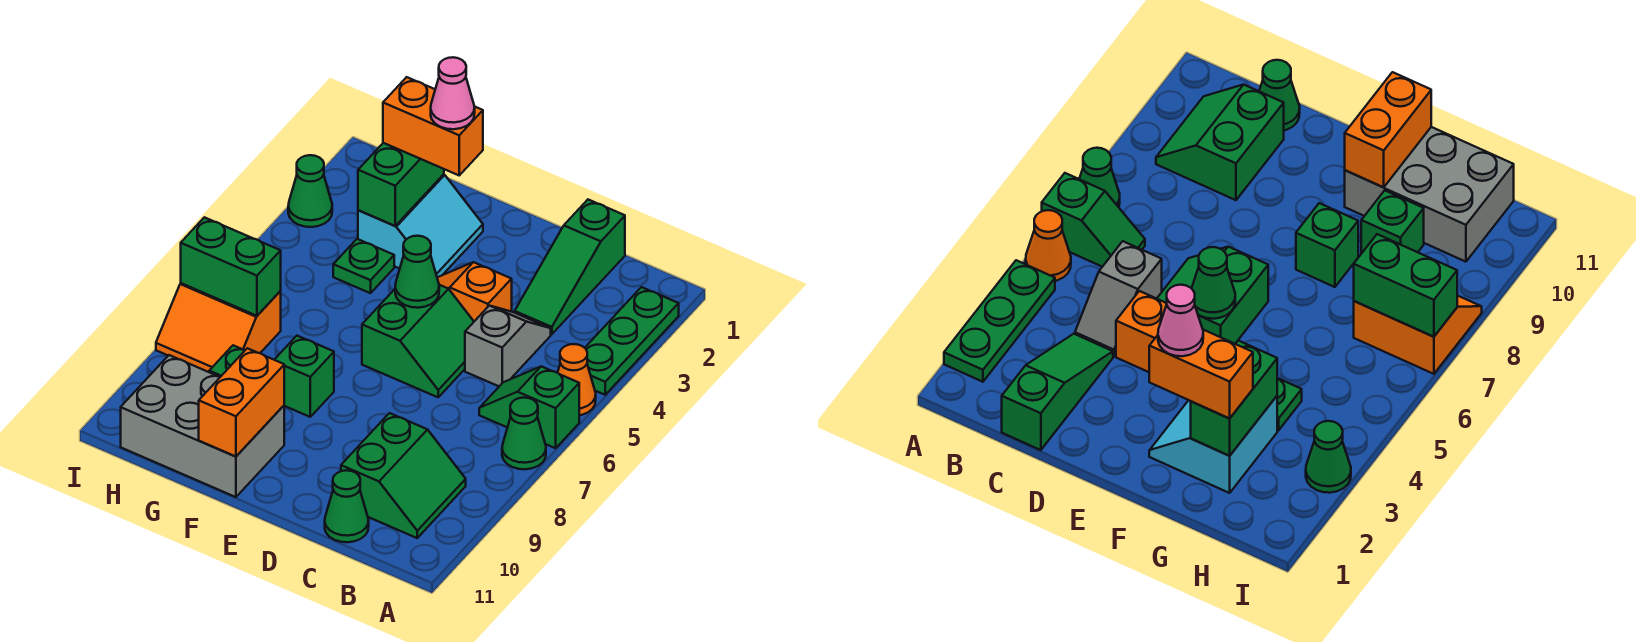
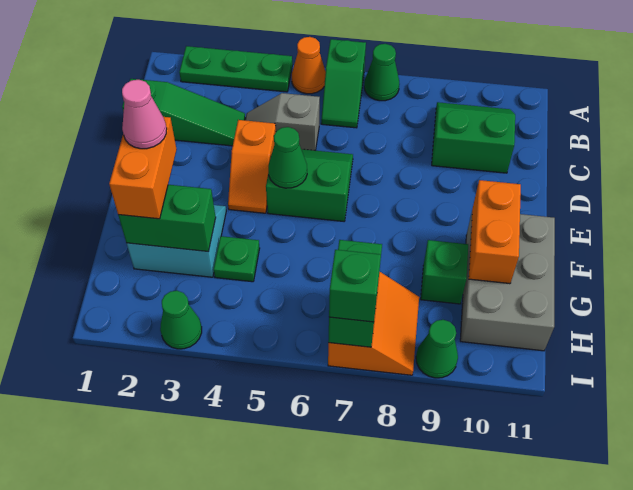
green 1x1 cone [325,471,369,542] -> green 1x1 cone moved to [416,320,458,378]
green 1x1 brick [274,336,334,417] -> green 1x1 brick moved to [329,250,381,322]
orange 1x2 brick [199,348,284,456] -> orange 1x2 brick turned to [469,180,521,284]

